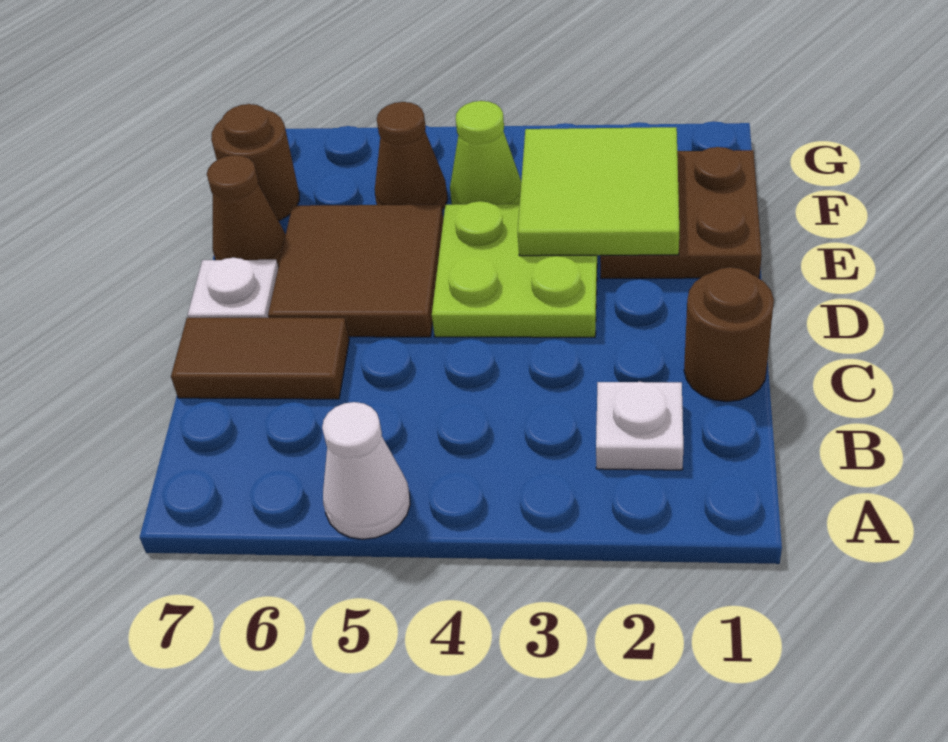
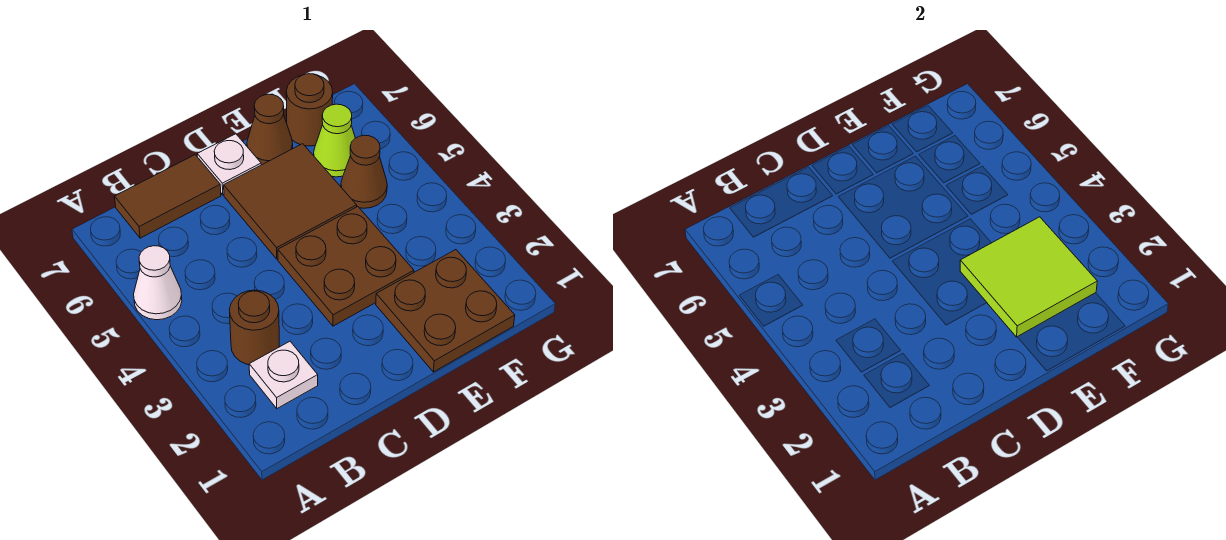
brown 1x1 round brick [684,267,774,402] -> brown 1x1 round brick moved to [229,290,279,365]
brown 1x2 tile [171,318,349,399] -> brown 1x2 tile turned to [115,155,221,238]
lime 2x2 plate [432,201,597,337] -> brown 2x2 plate [278,207,414,326]
lime 1x1 cone [450,101,521,205] -> lime 1x1 cone moved to [314,104,355,177]

